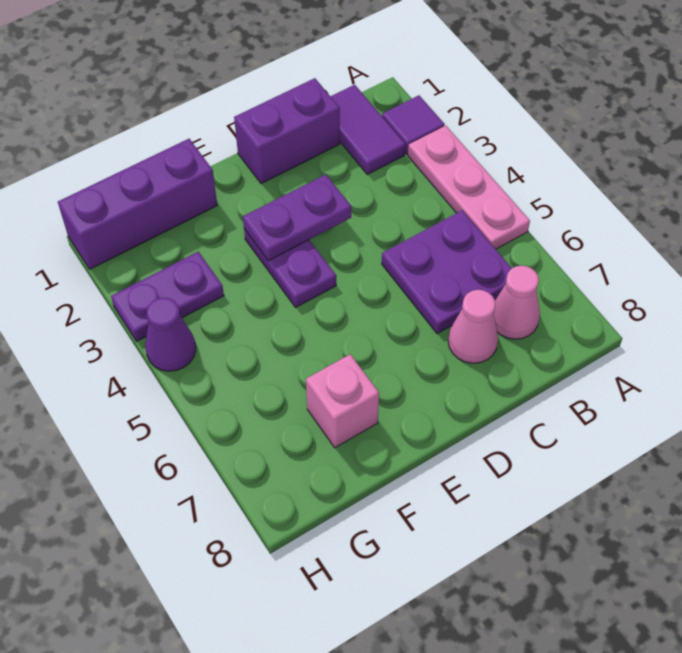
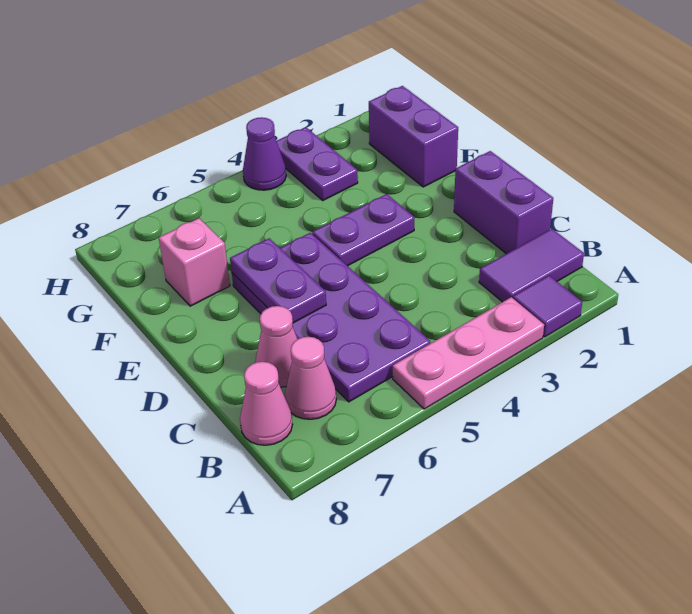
purple 2x2 plate [382,210,512,334] -> purple 2x4 plate [232,233,430,402]
none -> pink 1x1 cone [240,362,293,445]
purple 1x2 plate [243,174,351,261] -> purple 1x2 plate moved to [230,238,326,323]
purple 1x3 brick [58,139,217,269] -> purple 1x2 brick [369,86,458,187]

